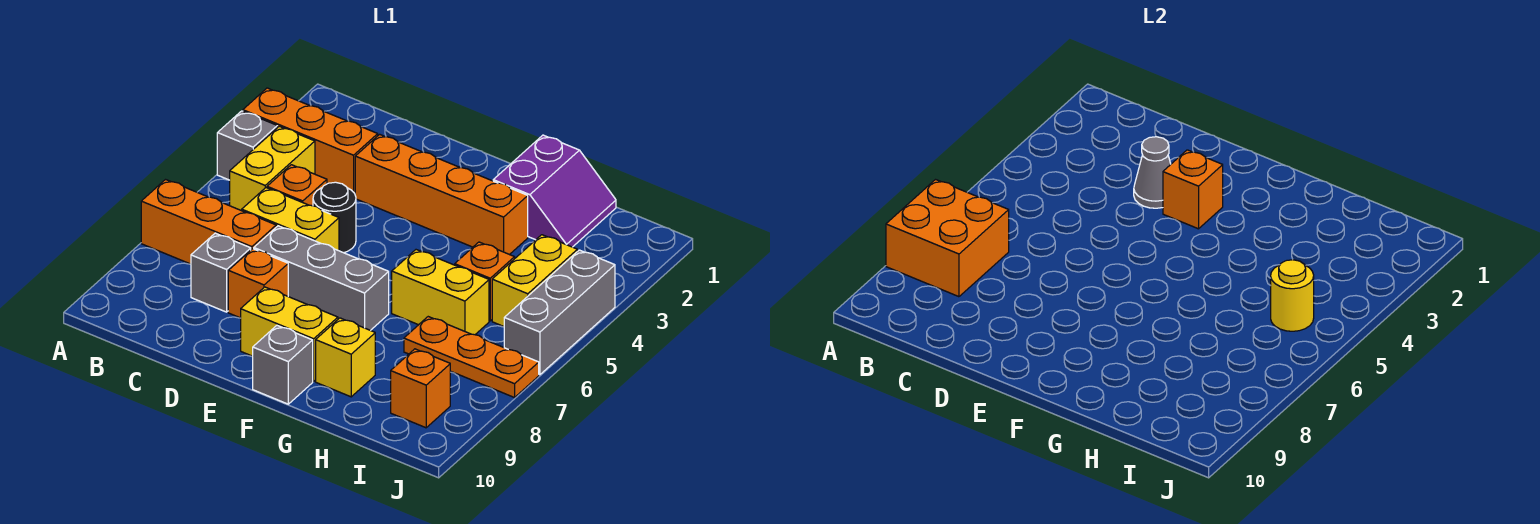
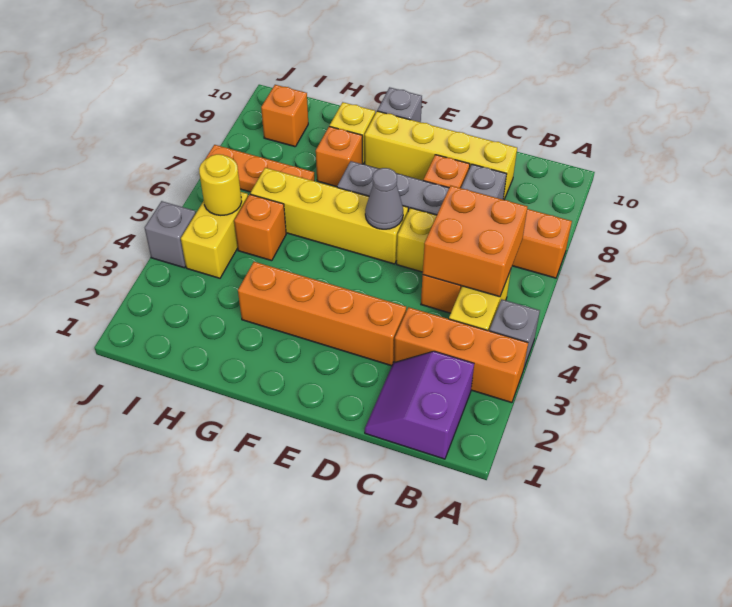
orange 2x2 brick [886,180,1009,297] -> orange 2x2 brick moved to [423,186,527,297]
grey 1x1 cone [1134,137,1171,208] -> grey 1x1 cone moved to [365,168,403,229]
black 1x1 round brick [313,182,356,253] -> none
orange 1x1 brick [1163,150,1223,229] -> orange 1x1 brick moved to [316,126,362,187]
yellow 1x2 brick [241,287,338,381] -> yellow 1x4 brick [365,111,517,200]
purple 2x2 slope [493,135,616,247] -> purple 2x2 slope moved to [365,351,474,459]
yellow 1x2 brick [392,250,489,335] -> yellow 1x4 brick [250,168,408,264]
grey 1x3 brick [504,250,615,375] -> grey 1x1 brick [145,201,196,268]

